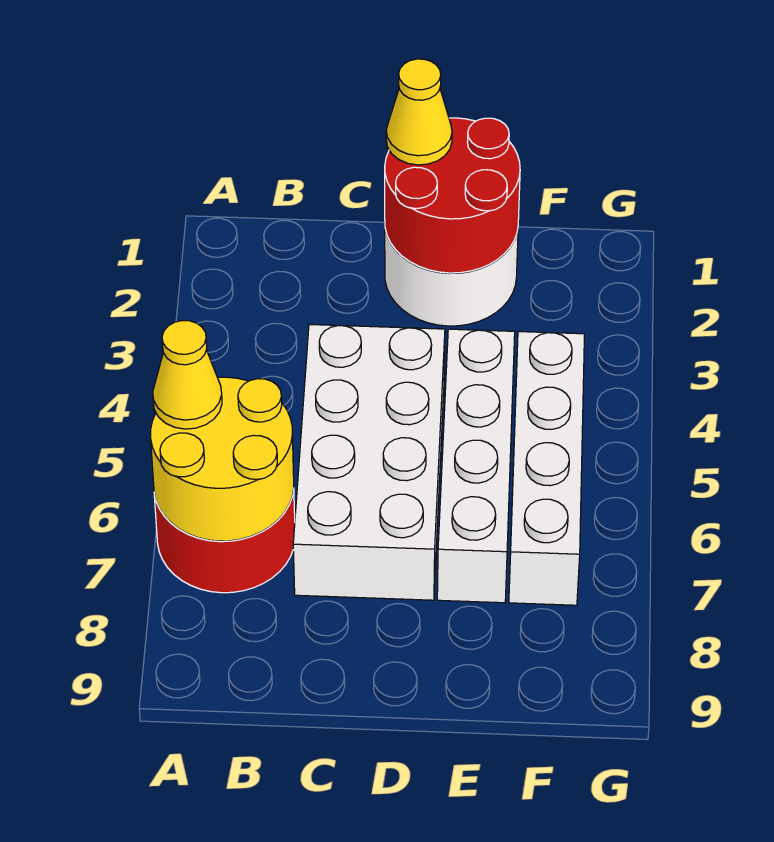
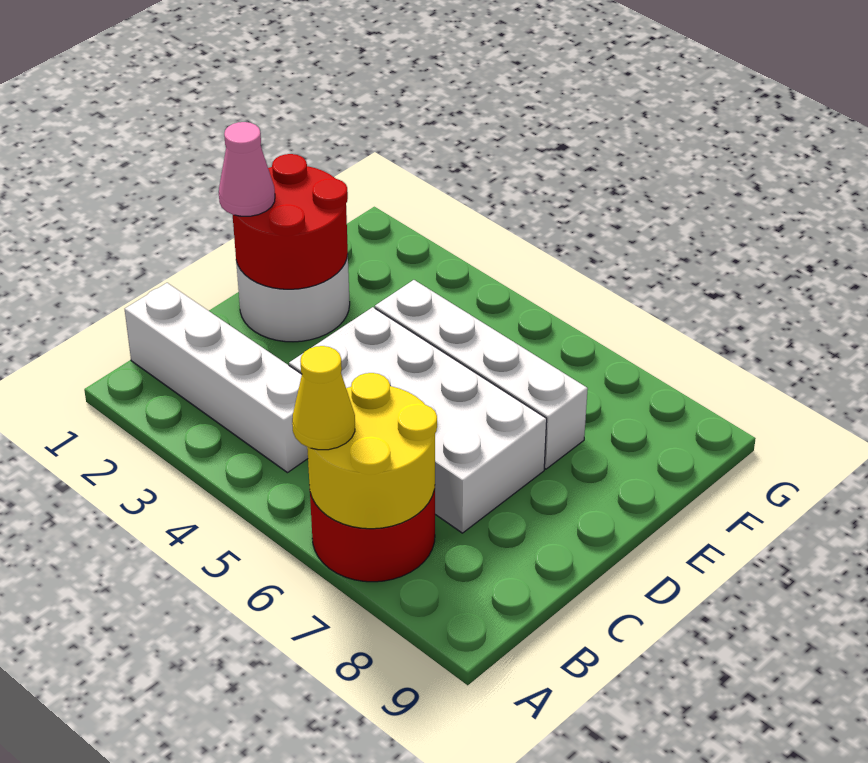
yellow 1x1 cone [386,59,452,165] -> pink 1x1 cone [219,122,275,216]
white 1x4 brick [509,332,584,605] -> white 1x4 brick moved to [125,283,308,473]

